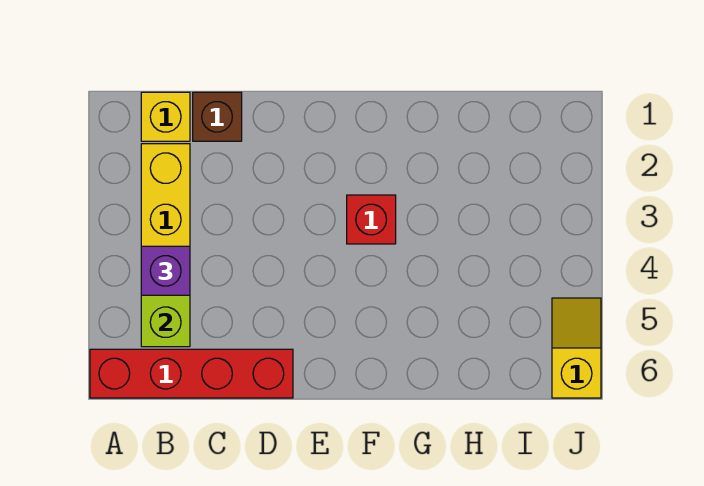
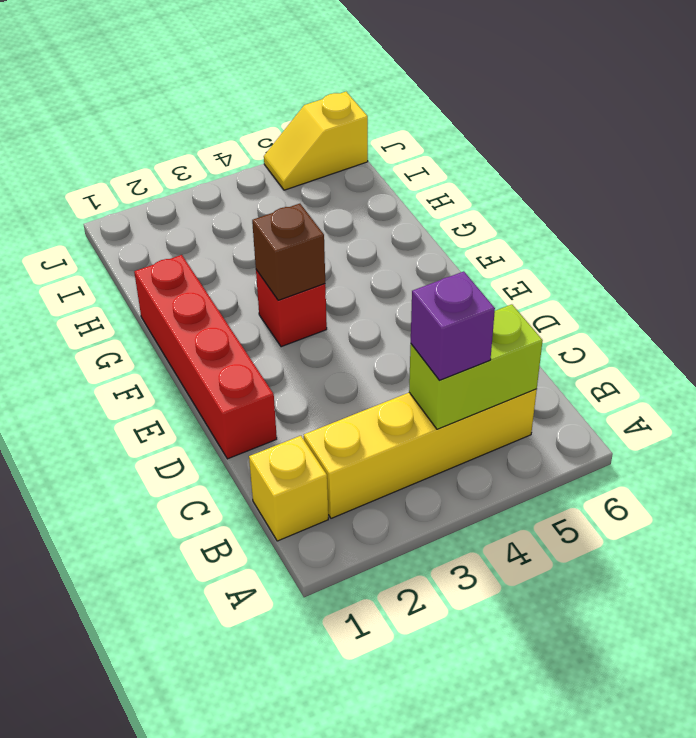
red 1x4 brick [90,349,293,398] -> red 1x4 brick moved to [134,255,277,459]
brown 1x1 brick [193,92,242,141] -> brown 1x1 brick moved to [252,204,325,300]

